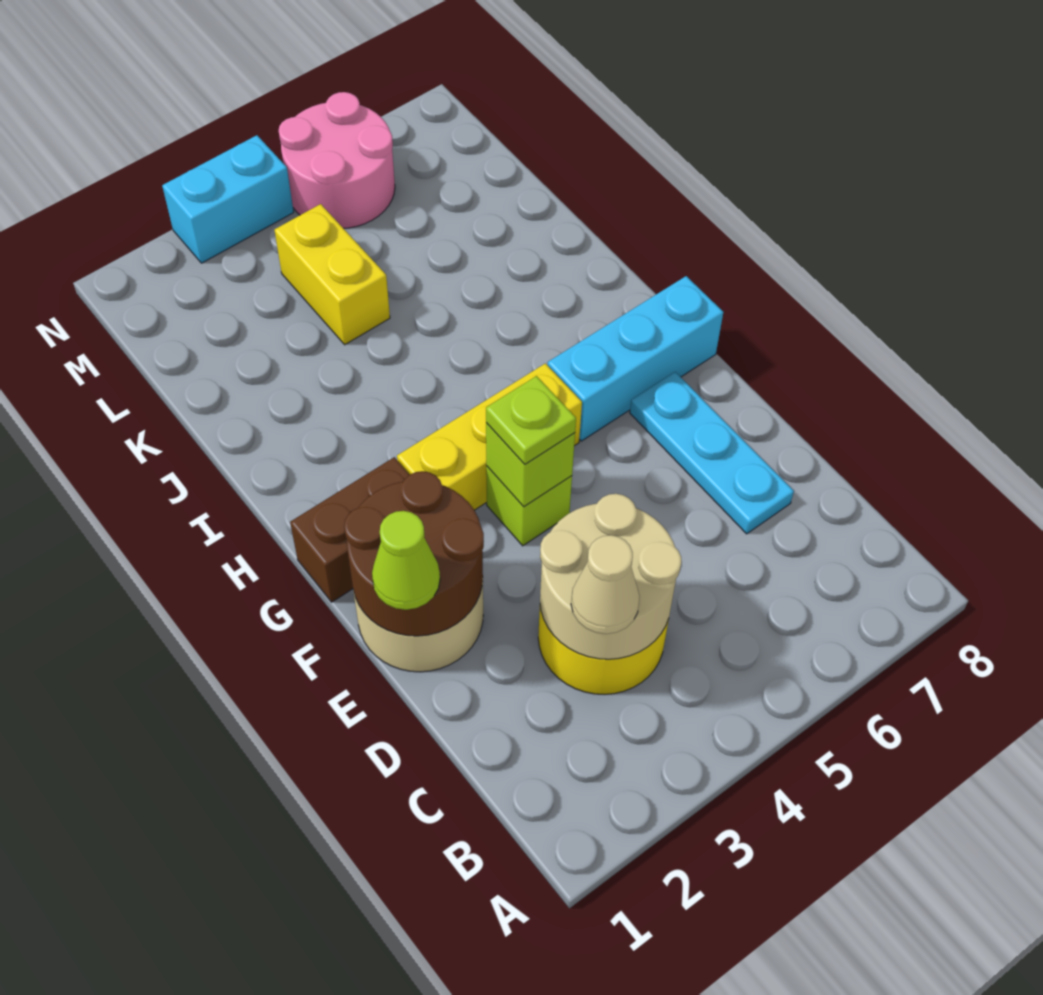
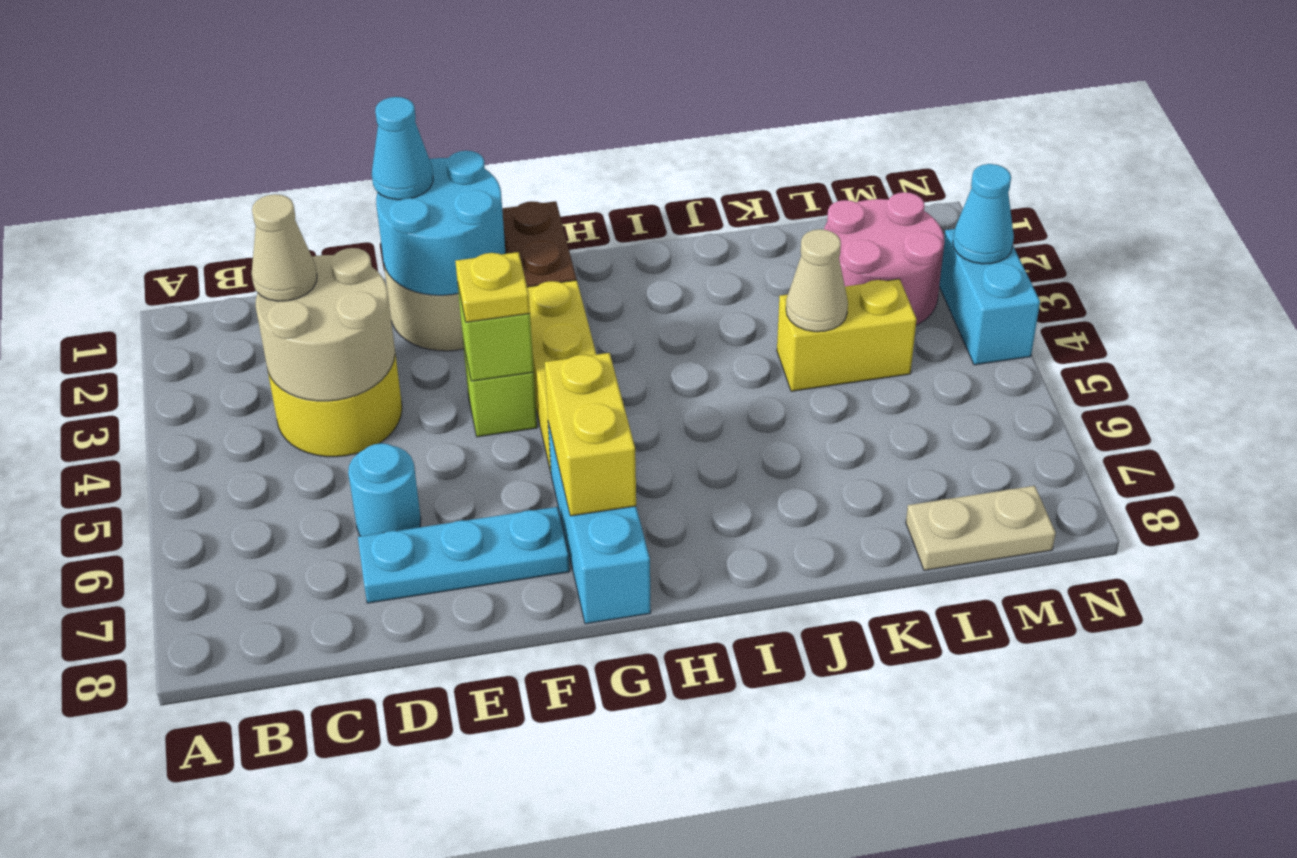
none -> cyan 1x1 round brick [348,443,421,536]
brown 2x2 round brick [344,471,484,636] -> cyan 2x2 round brick [376,151,506,295]
lime 1x1 cone [372,511,440,610] -> cyan 1x1 cone [372,97,433,200]
lime 1x1 plate [486,376,576,464] -> yellow 1x1 plate [455,252,530,322]
none -> yellow 1x2 brick [545,353,636,516]
none -> tan 1x1 cone [786,229,848,332]
none -> tan 1x2 plate [906,486,1056,570]
pink 2x2 round brick [279,92,395,228] -> pink 2x2 round brick moved to [824,192,945,325]
none -> cyan 1x1 cone [953,164,1014,264]

